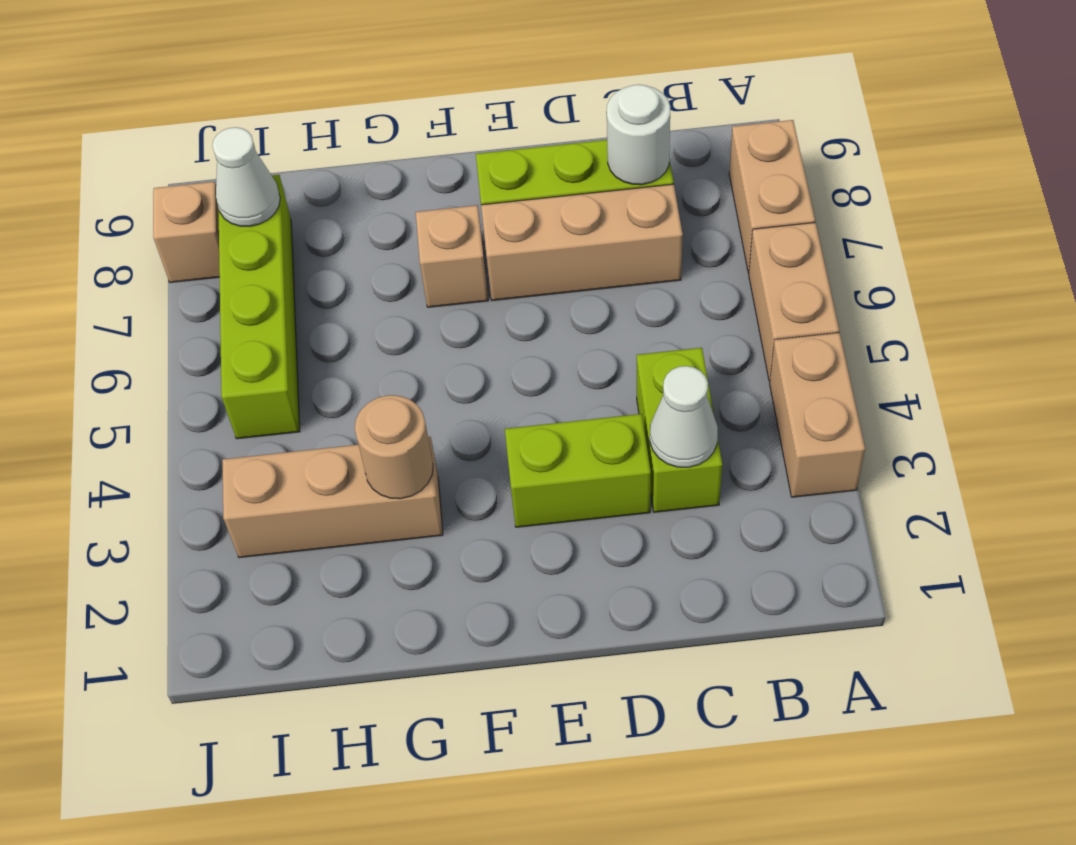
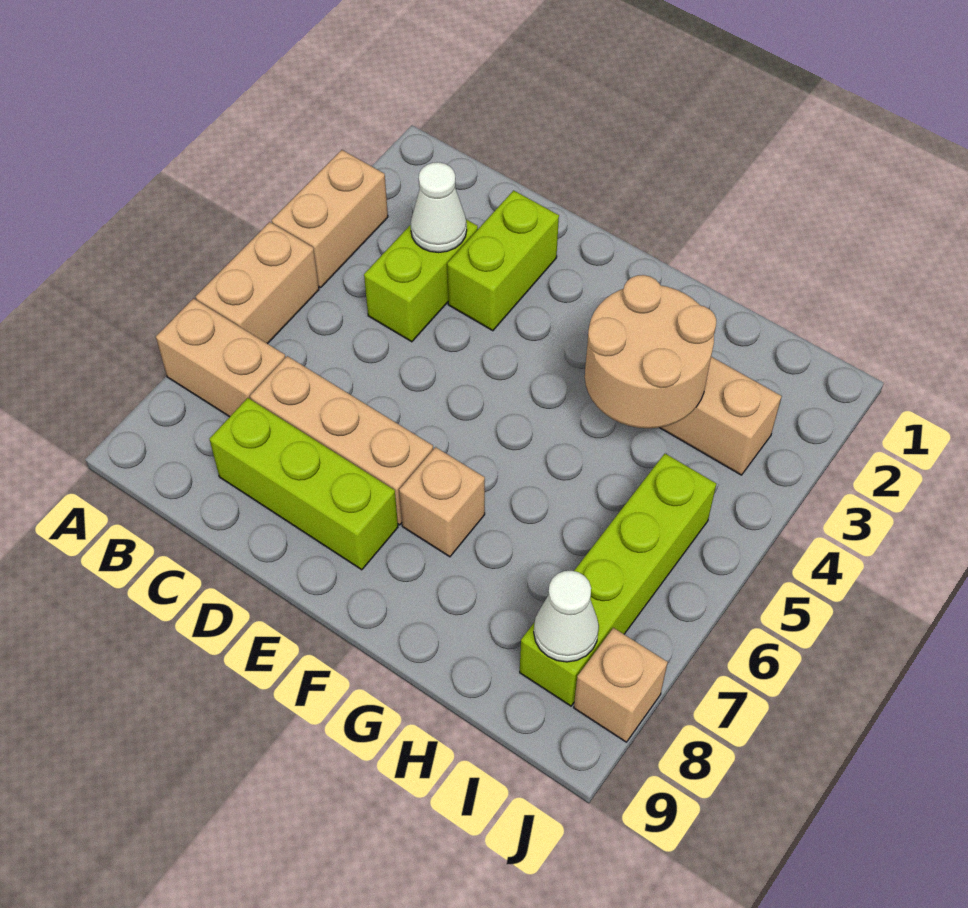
tan 1x2 brick [729,120,815,273] -> tan 1x2 brick turned to [156,299,285,417]
white 1x1 round brick [607,84,670,185] -> none
lime 1x2 brick [505,414,651,527] -> lime 1x2 brick turned to [447,190,559,331]
tan 1x1 round brick [355,395,433,499] -> tan 2x2 round brick [585,275,716,428]

